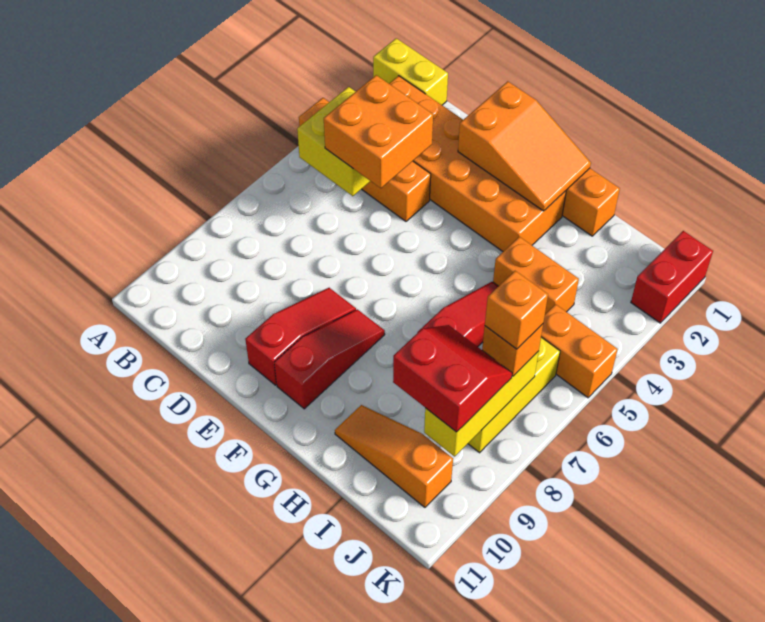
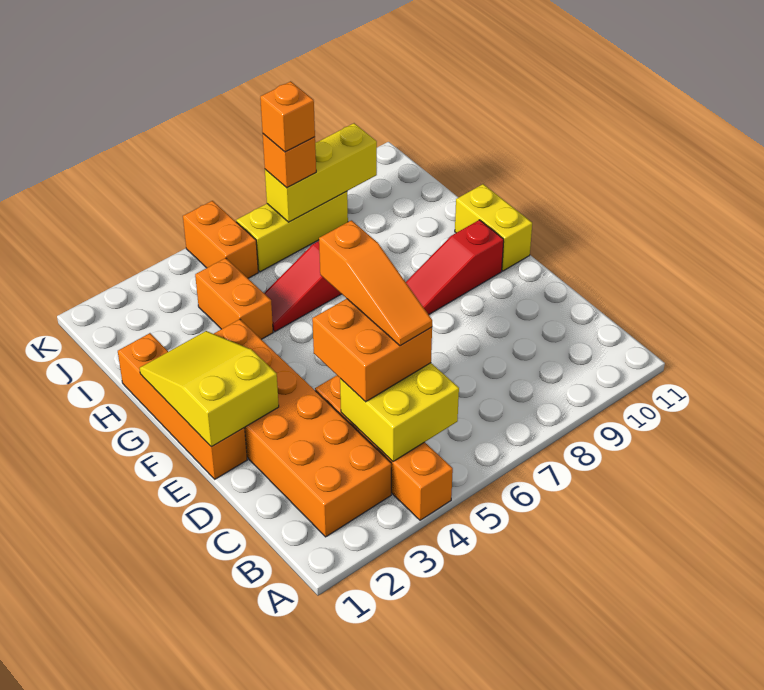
yellow 1x2 brick [373,38,448,105] -> yellow 1x2 brick moved to [455,184,532,271]
orange 2x3 slope [458,81,591,211] -> yellow 2x3 slope [140,331,279,447]
red 1x3 slope [245,288,356,385] -> none
orange 1x3 slope [335,405,453,507] -> orange 1x3 slope moved to [319,220,432,346]
red 2x2 slope [393,325,512,432] -> none
red 1x2 brick [631,231,713,323] -> none

